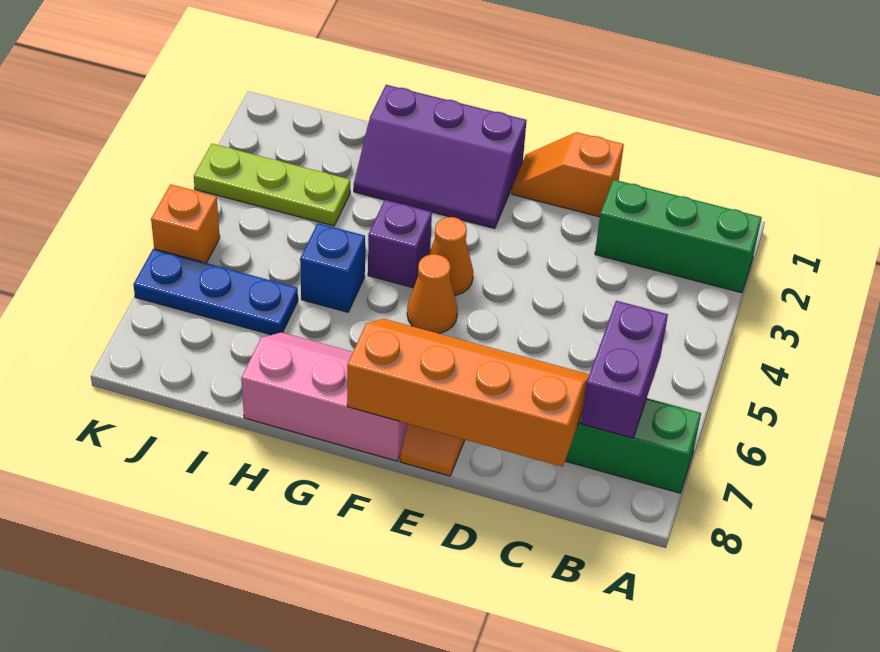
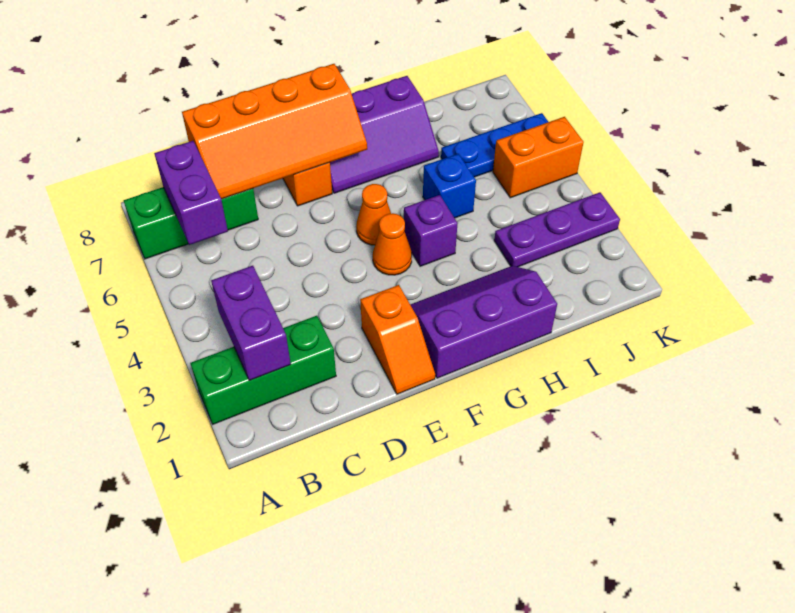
none -> purple 1x2 brick [211,266,291,381]
orange 1x2 slope [512,132,624,217] -> orange 1x2 slope turned to [360,285,435,394]
pink 2x3 slope [241,332,408,461] -> purple 2x3 slope [330,76,439,193]
lime 1x3 plate [194,144,350,226] -> purple 1x3 plate [494,192,620,267]
orange 1x1 brick [151,184,220,263] -> orange 1x2 brick [493,117,584,198]

